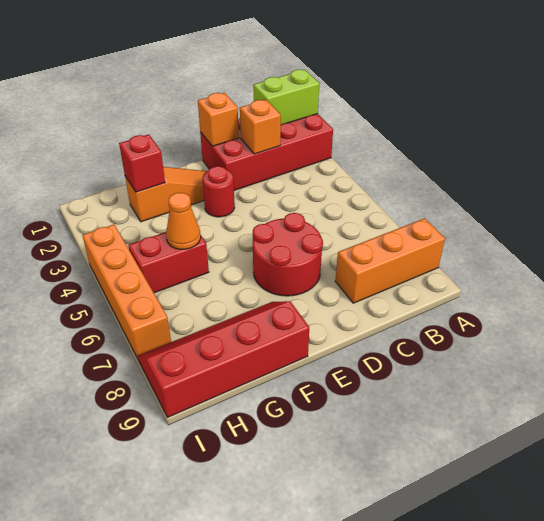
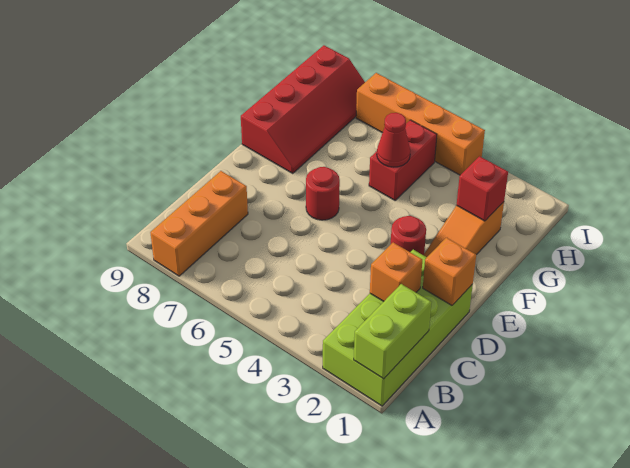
red 2x4 brick [200,114,333,190] -> lime 2x4 brick [323,250,473,406]
red 2x2 round brick [253,213,323,296] -> red 1x1 round brick [306,167,340,220]
orange 1x1 cone [166,193,201,249] -> red 1x1 cone [377,113,410,167]

